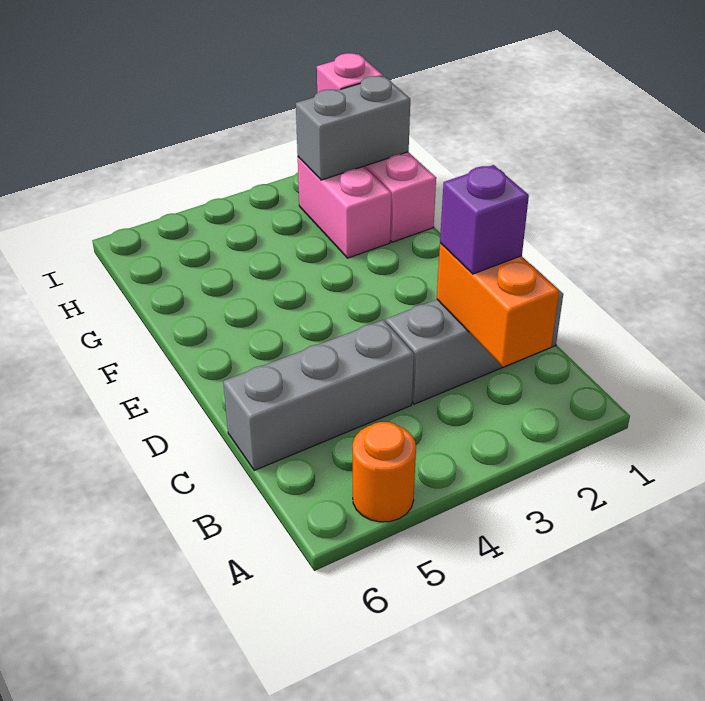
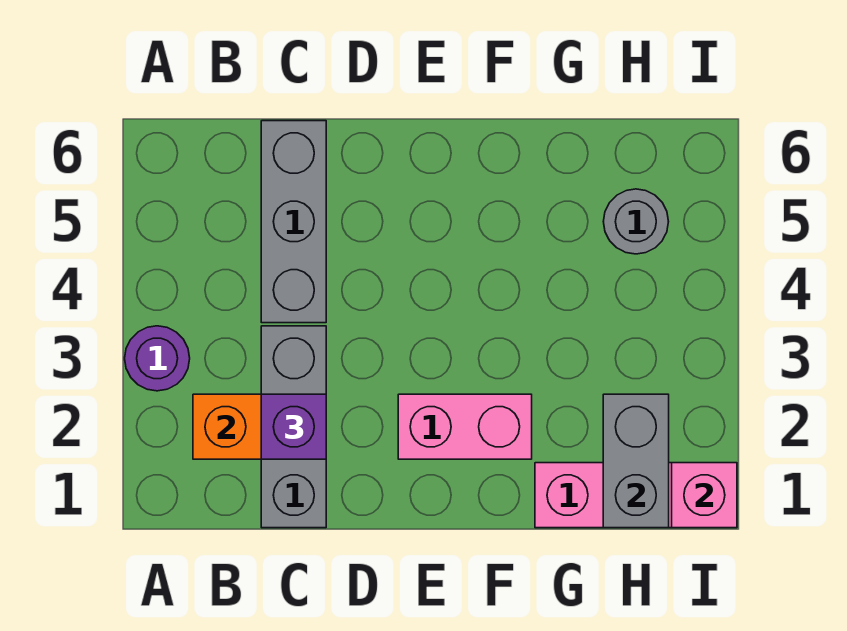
none -> purple 1x1 round brick [125,326,190,391]
orange 1x1 round brick [353,422,416,522] -> none
pink 1x2 brick [298,157,391,258] -> pink 1x2 brick moved to [398,394,532,459]
none -> grey 1x1 round brick [603,189,669,254]

